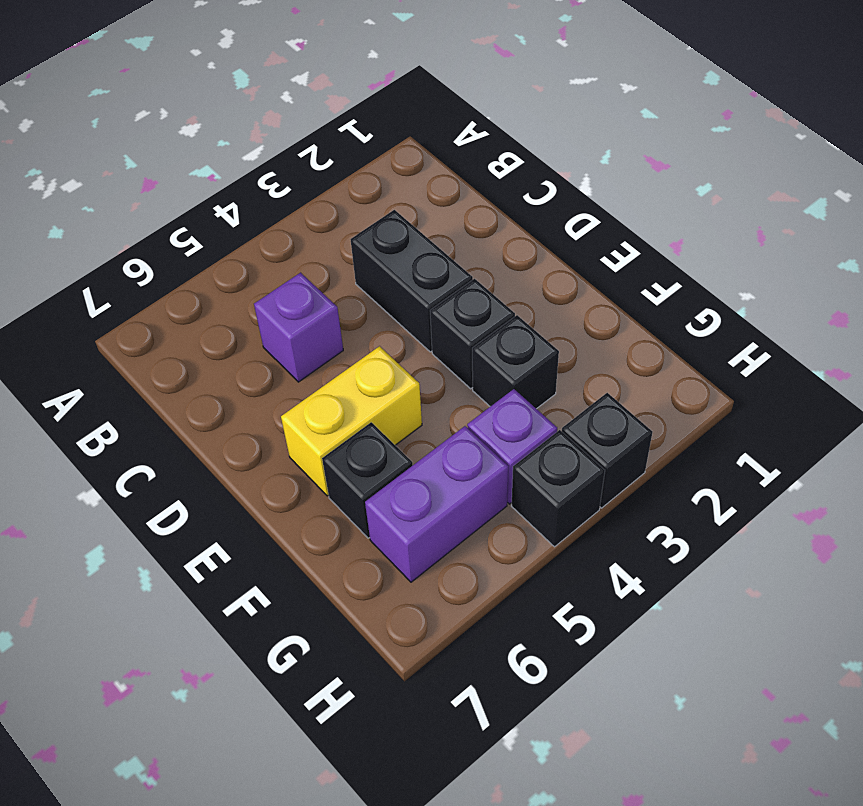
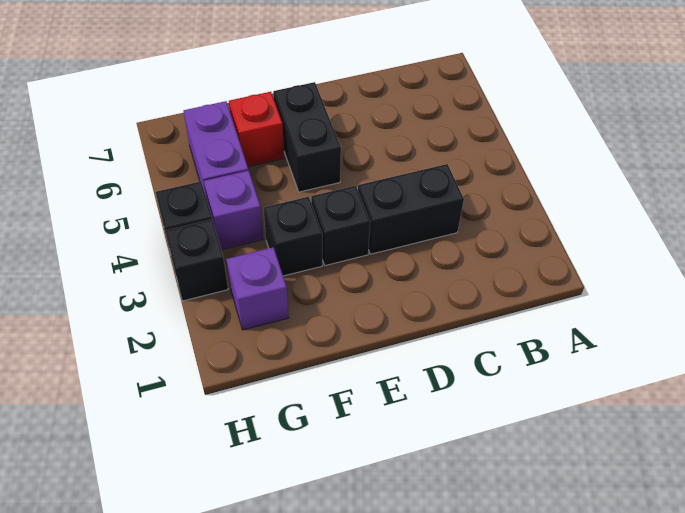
purple 1x1 brick [254,273,343,382] -> purple 1x1 brick moved to [226,247,289,330]
yellow 1x2 brick [281,346,422,496] -> black 1x2 brick [273,82,341,192]
black 1x1 brick [322,422,413,538] -> red 1x1 brick [229,92,284,167]

